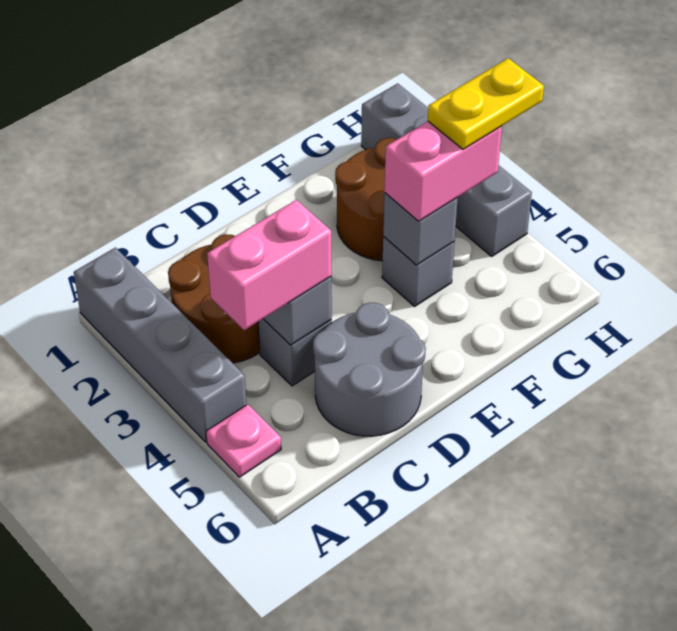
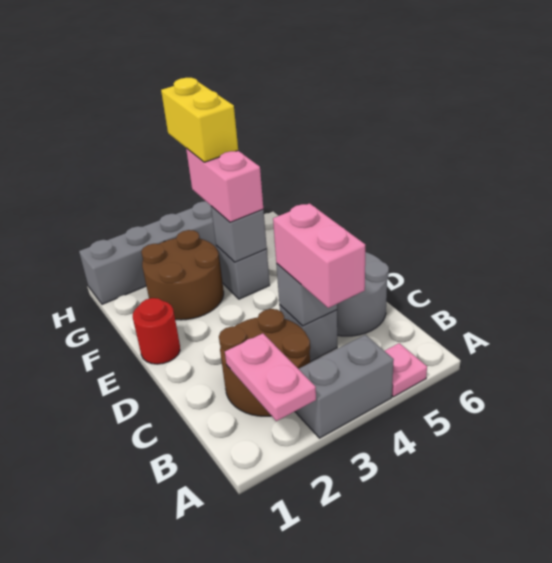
grey 1x4 brick [74,248,246,442] -> grey 1x2 brick [295,335,394,438]
none -> pink 1x2 plate [225,333,316,421]
none -> red 1x1 round brick [133,298,180,364]
yellow 1x2 plate [428,58,544,149] -> yellow 1x2 brick [161,78,238,162]

